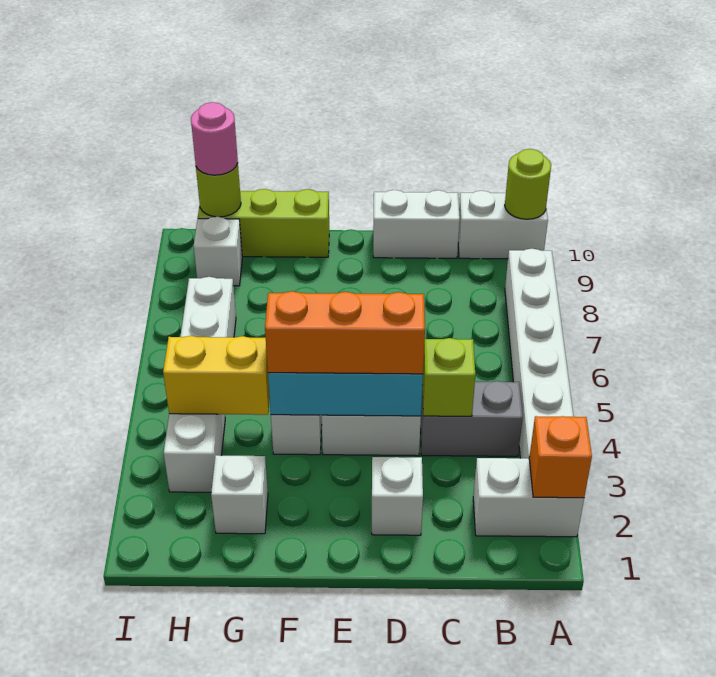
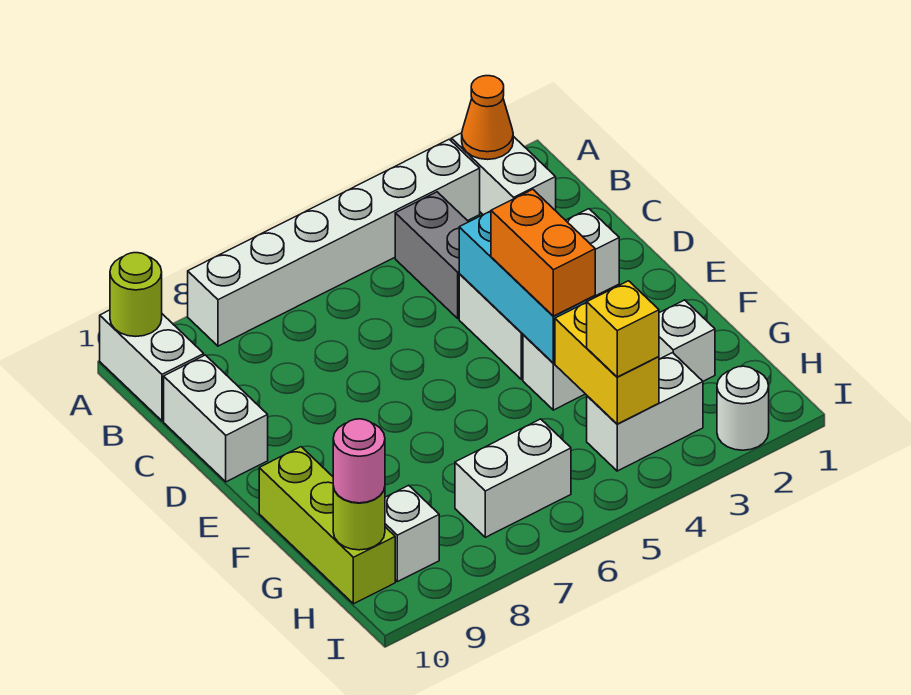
orange 1x1 brick [529,416,592,498] -> orange 1x1 cone [462,76,513,159]
lime 1x1 brick [422,338,475,416] -> none
orange 1x3 brick [265,291,425,374] -> orange 1x2 brick [491,189,595,316]
none -> yellow 1x1 brick [587,281,659,377]
none -> white 1x1 round brick [717,366,769,450]

